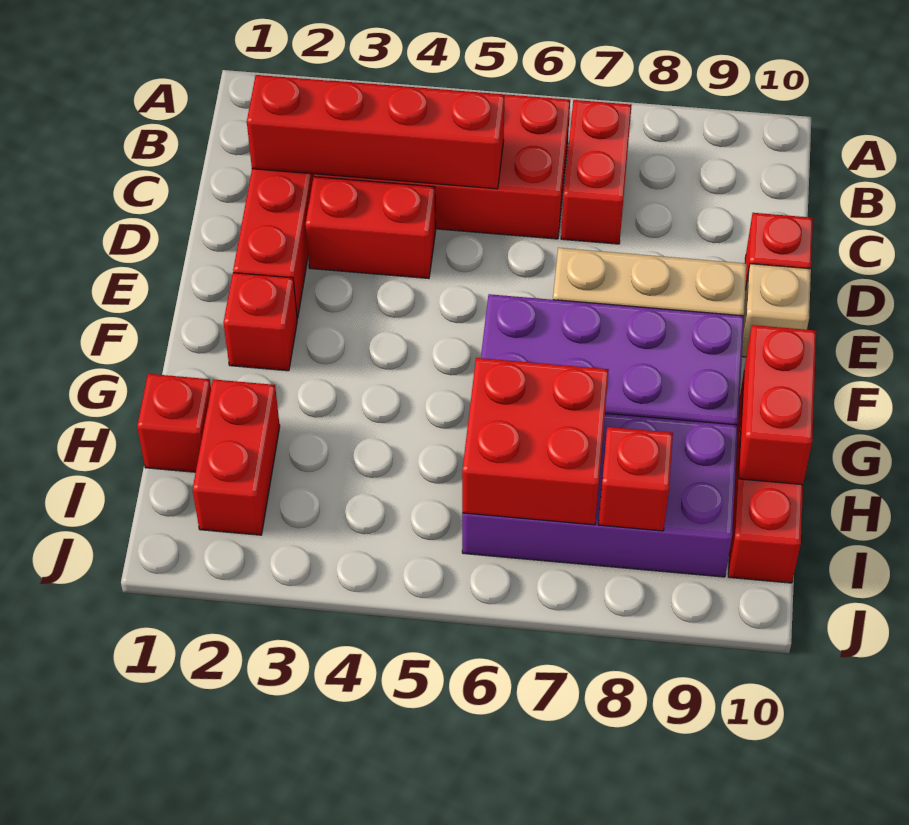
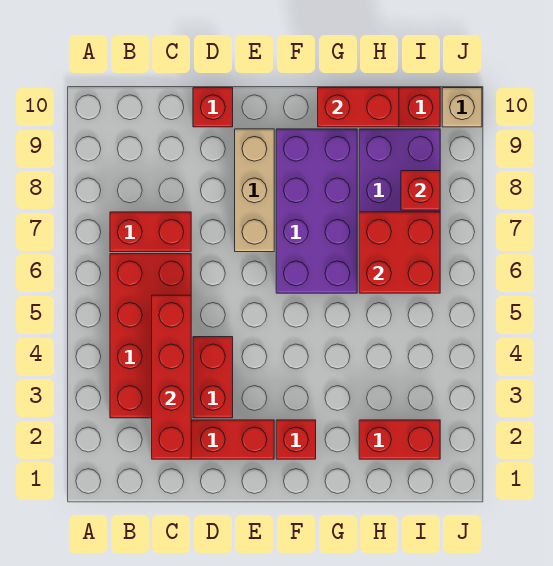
tan 1x1 brick [742,264,811,357] -> tan 1x1 brick moved to [442,88,482,127]
red 1x1 brick [137,374,211,472] -> none

